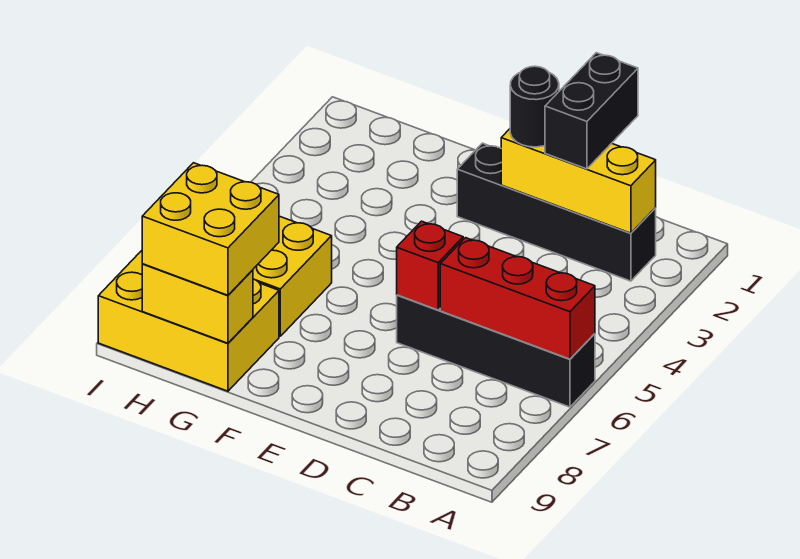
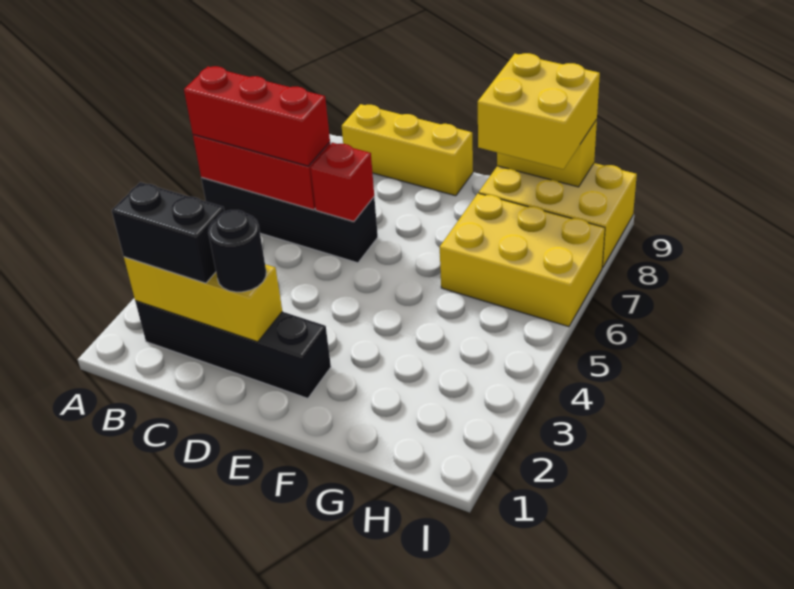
none -> red 1x3 brick [184,66,330,166]
black 1x2 brick [545,53,638,169] -> black 1x2 brick turned to [112,182,224,283]
none -> yellow 1x3 brick [342,104,473,196]

